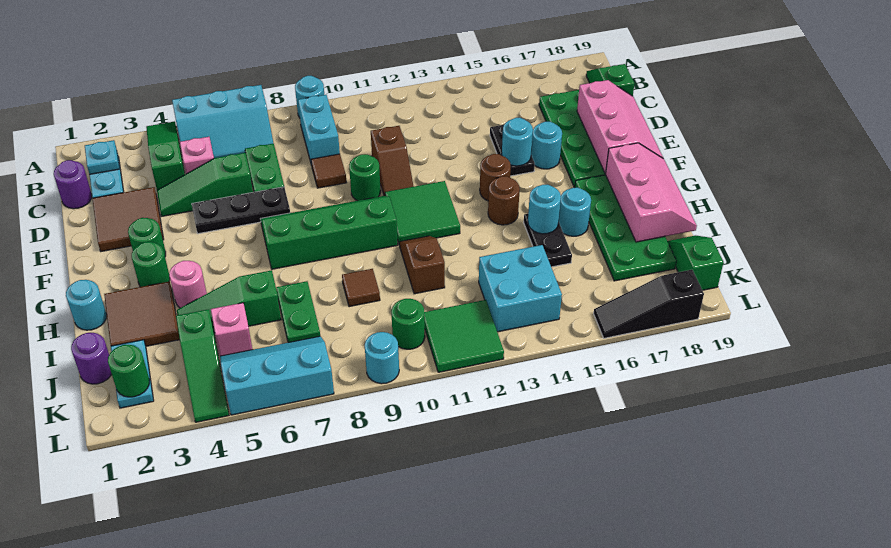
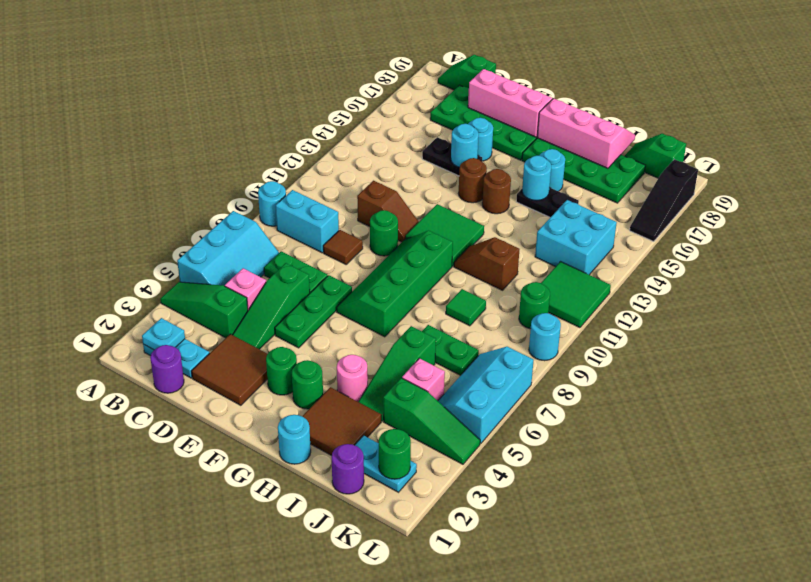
black 1x3 plate [192,187,290,234] -> green 1x3 plate [275,275,352,348]
brown 1x1 tile [342,269,380,307] -> green 1x1 tile [446,289,486,326]

